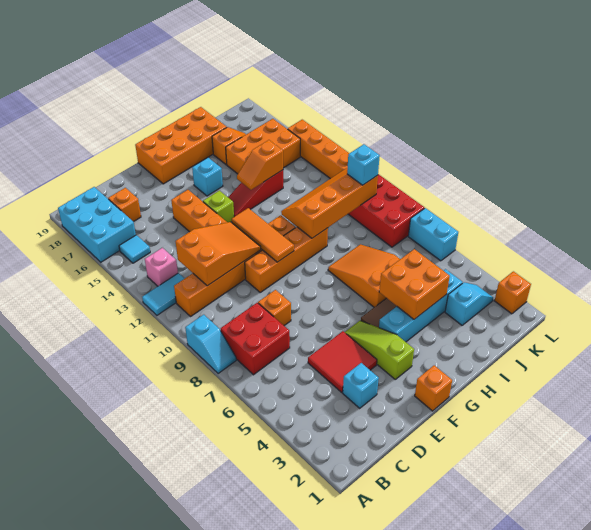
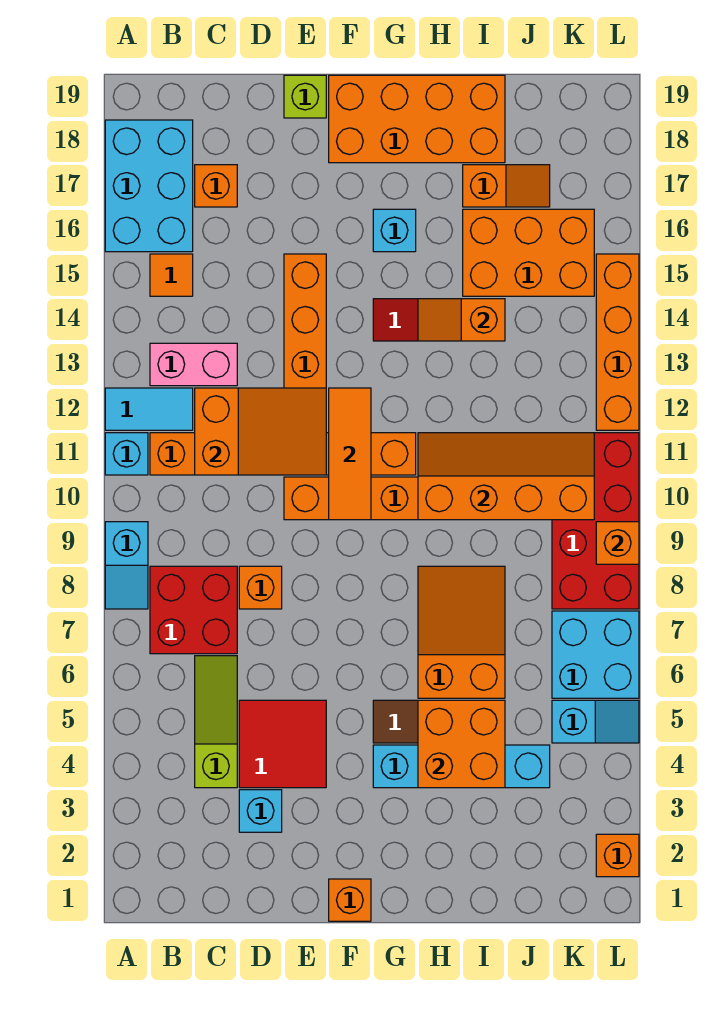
pink 1x1 brick [145,248,178,286] -> pink 1x2 brick [150,343,237,386]
cyan 1x1 tile [119,235,150,263] -> orange 1x1 tile [150,254,193,296]
lime 1x3 slope [345,321,414,379] -> lime 1x3 slope moved to [195,656,237,788]
lime 1x1 brick [203,190,234,222] -> lime 1x1 brick moved to [284,75,326,118]
cyan 1x2 slope [445,282,493,325] -> cyan 1x2 slope moved to [552,700,639,743]
cyan 1x1 brick [347,144,380,185] -> cyan 1x1 brick moved to [105,433,148,475]
cyan 1x2 brick [408,208,458,261] -> cyan 2x2 brick [552,611,639,698]
none -> orange 1x1 brick [596,522,639,564]

